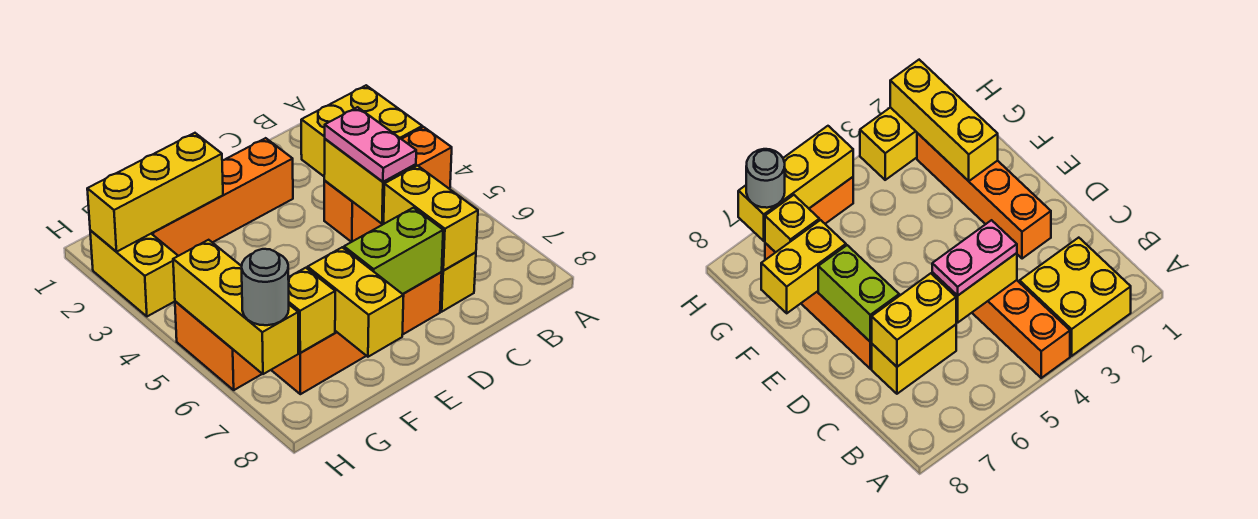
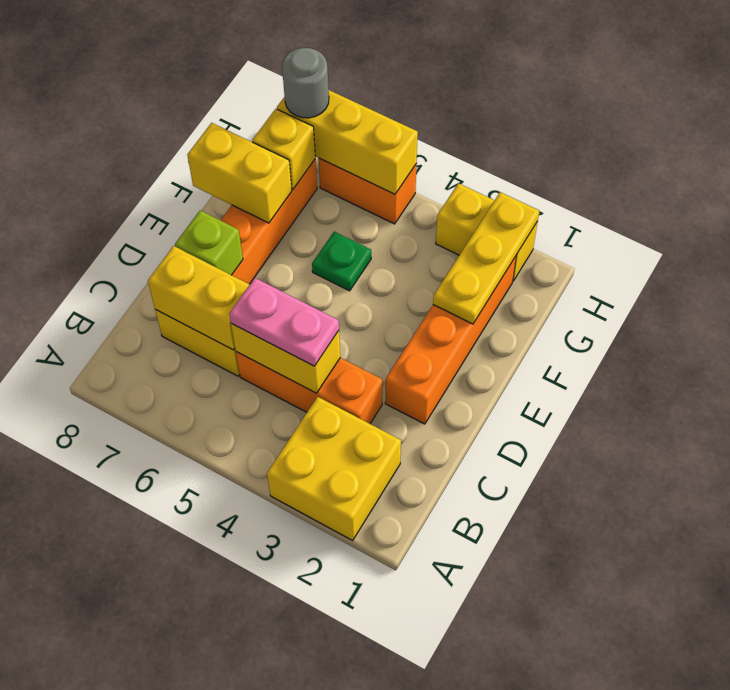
orange 1x3 brick [324,127,452,242] -> orange 1x3 brick turned to [236,352,382,424]
lime 1x2 brick [344,208,443,294] -> lime 1x1 brick [175,210,243,275]
yellow 1x3 brick [87,133,223,252] -> yellow 1x3 plate [433,192,539,324]
none -> green 1x1 plate [312,232,371,291]

